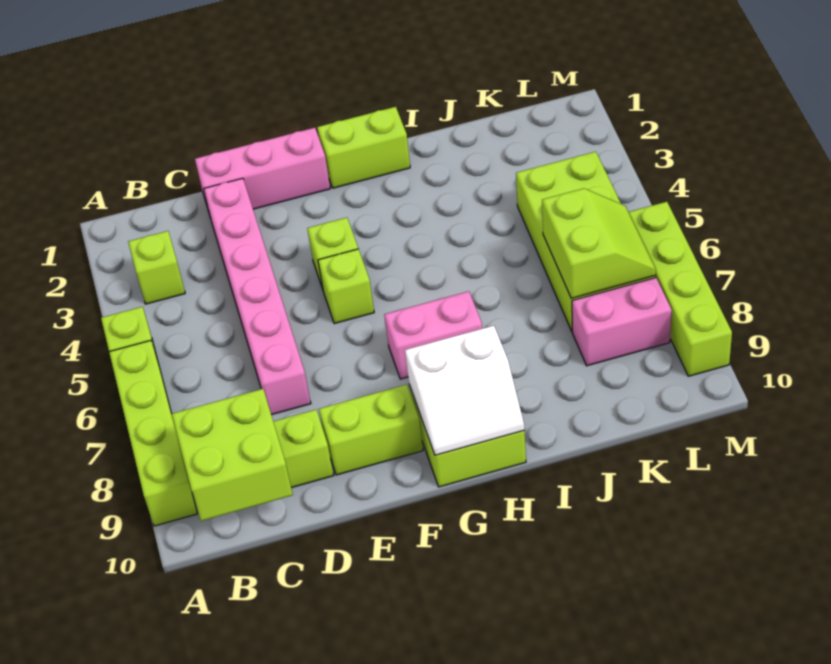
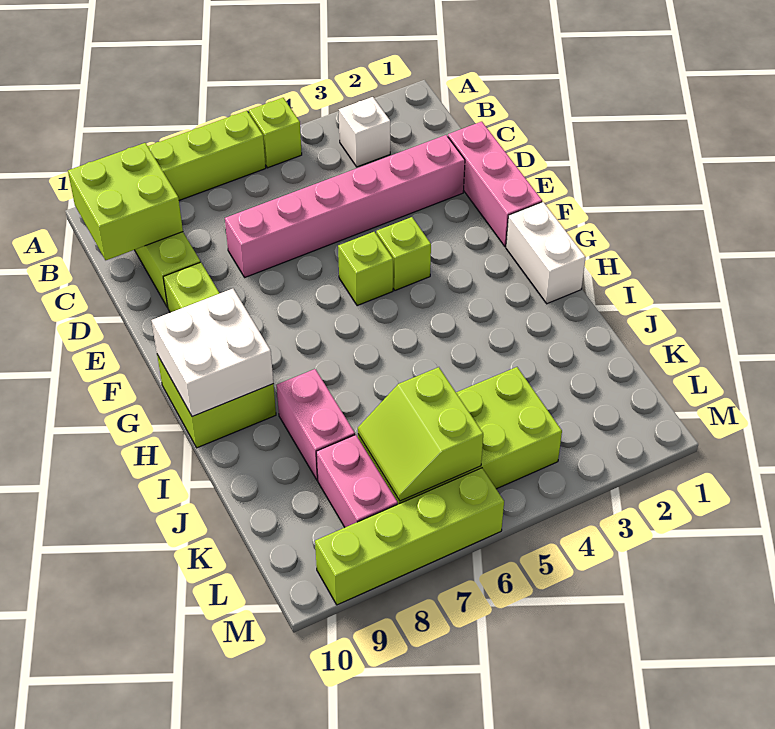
lime 1x1 brick [128,231,185,304] -> white 1x1 brick [339,97,390,167]
lime 1x2 brick [317,107,410,188] -> white 1x2 brick [506,202,586,304]
pink 1x2 brick [384,291,482,379] -> pink 1x2 brick moved to [277,369,355,480]
white 2x2 slope [405,326,525,455] -> white 2x2 brick [152,289,273,417]
lime 2x2 slope [542,188,656,299] -> lime 2x2 slope turned to [358,367,483,501]

